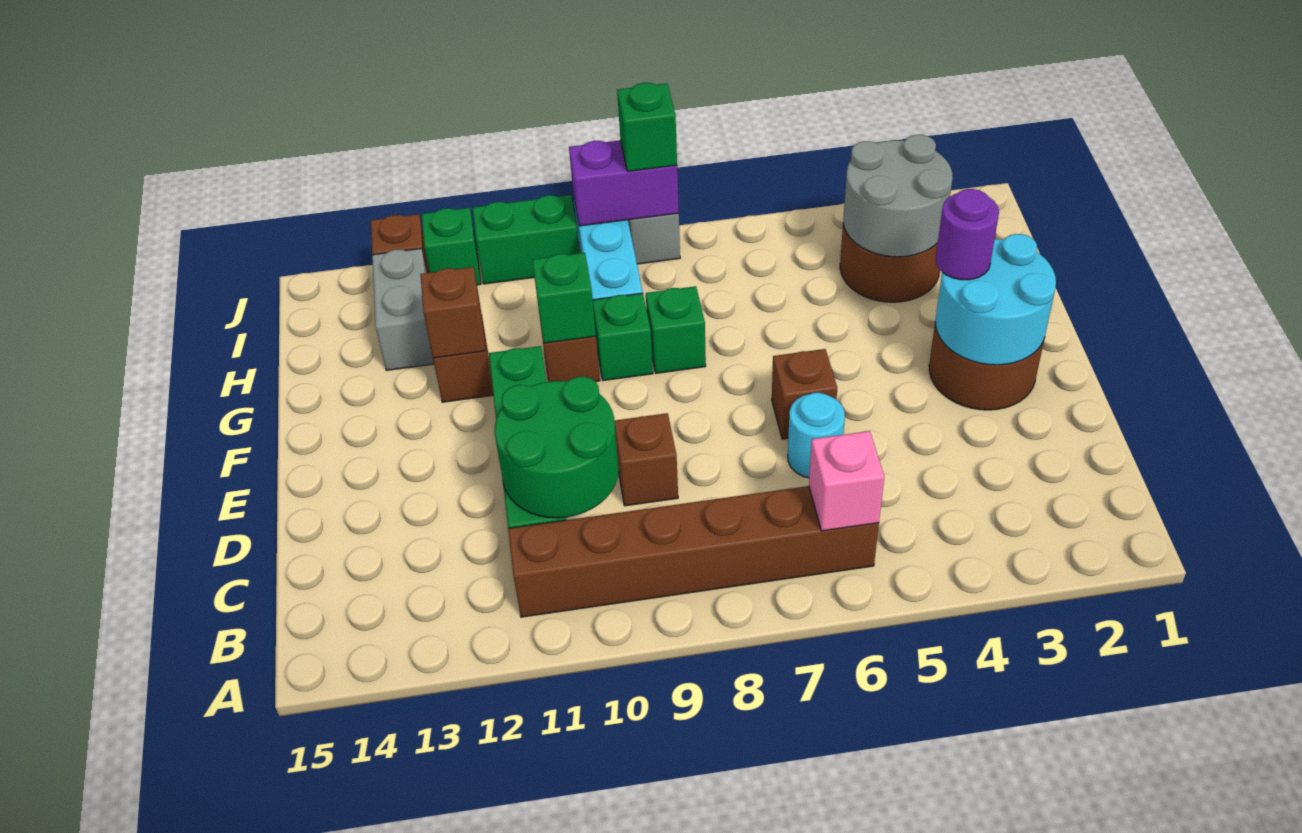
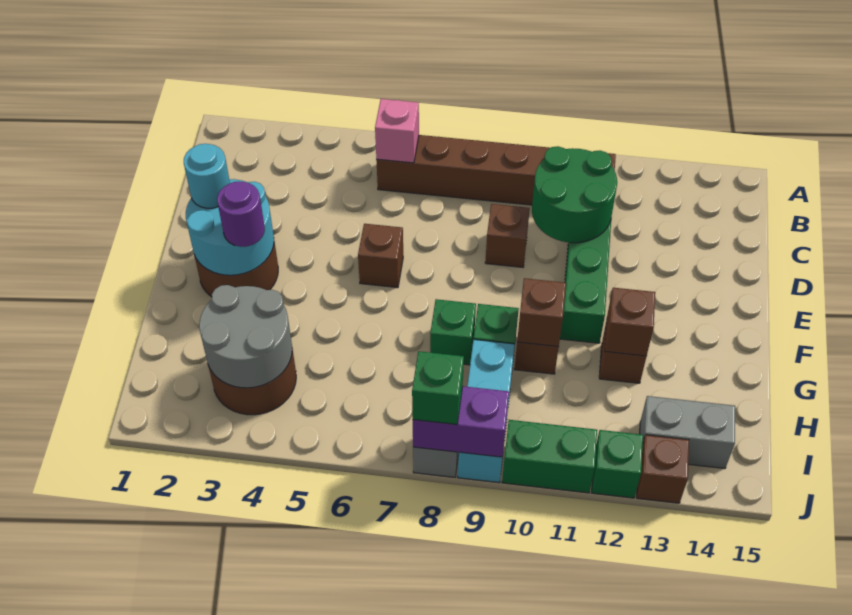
cyan 1x1 round brick [788,393,845,478] -> cyan 1x1 round brick moved to [184,144,230,208]
green 1x1 brick [532,253,596,343] -> brown 1x1 brick [517,278,566,347]
grey 1x2 brick [372,248,434,370] -> grey 1x2 brick turned to [640,396,735,469]

